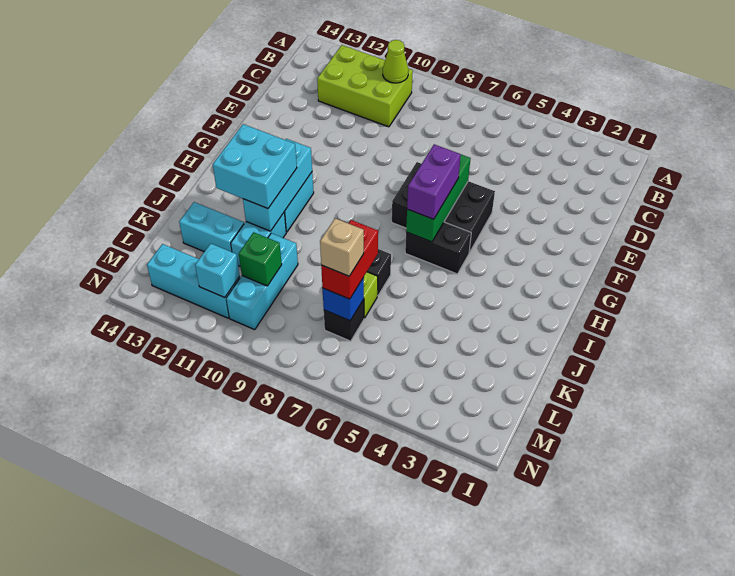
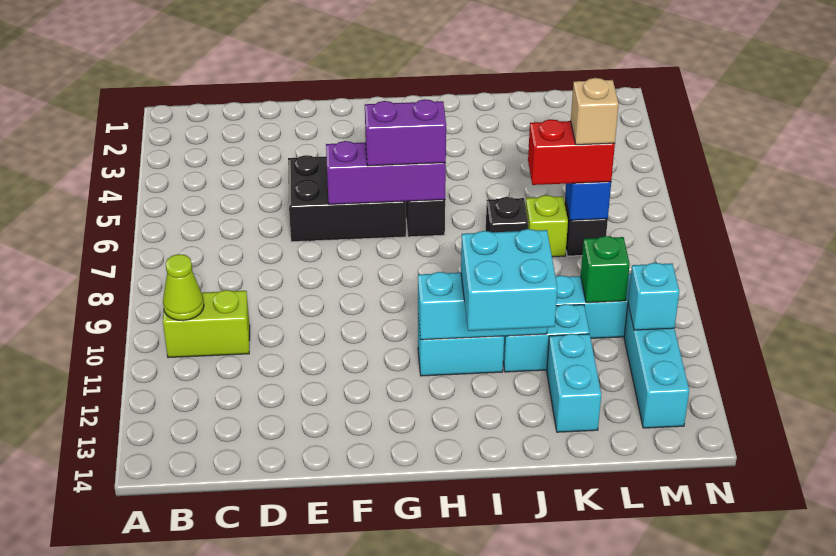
lime 2x3 brick [317,45,413,127] -> lime 1x2 brick [163,290,250,358]
black 2x3 brick [392,162,495,253] -> black 2x3 brick turned to [288,155,406,242]
green 1x3 brick [406,155,470,242] -> purple 1x3 brick [326,141,446,204]

